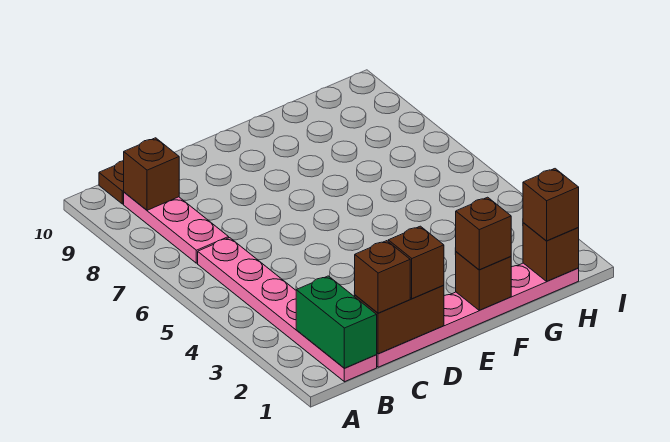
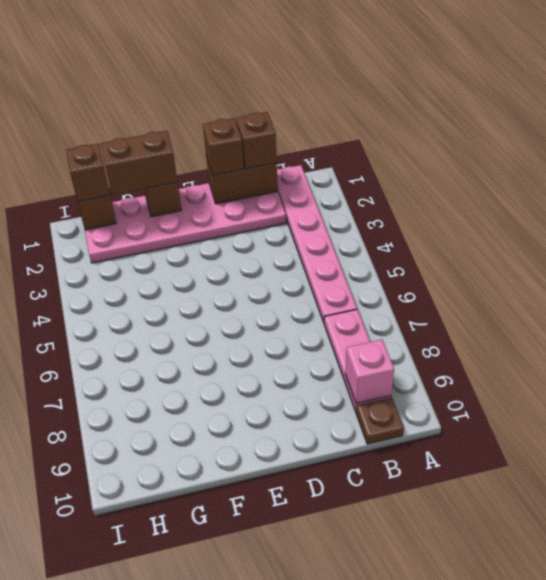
green 1x2 brick [296,276,377,368] -> none
brown 1x1 brick [124,138,179,210] -> pink 1x1 brick [345,339,394,403]
pink 1x6 plate [377,263,579,367] -> pink 2x6 plate [85,183,286,263]
brown 1x1 brick [456,197,511,270] -> brown 1x2 brick [101,131,178,195]

